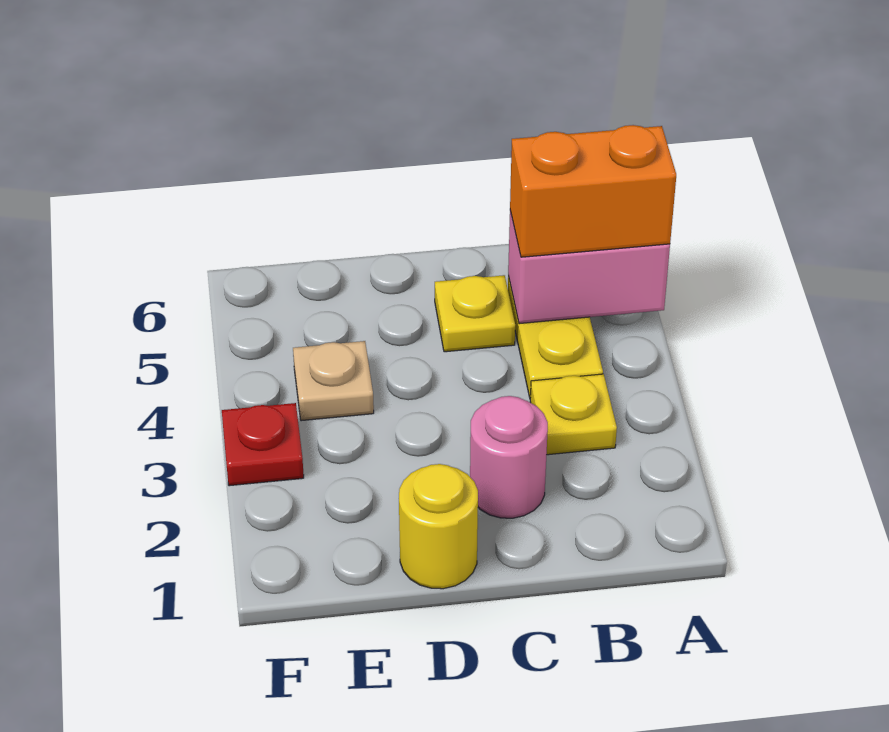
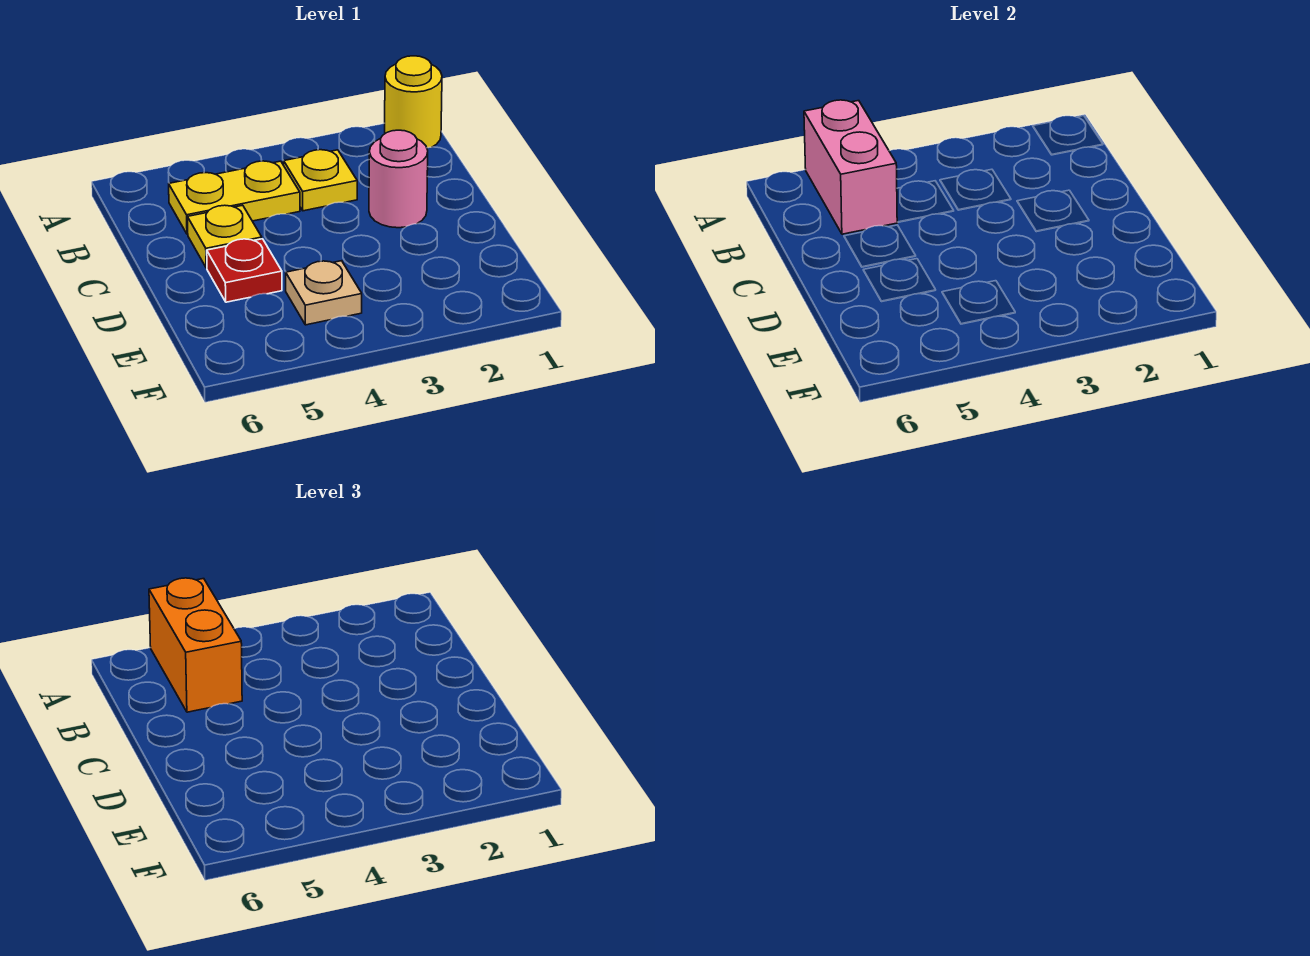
yellow 1x1 round brick [399,464,478,589] -> yellow 1x1 round brick moved to [385,56,442,148]
red 1x1 plate [222,403,304,486] -> red 1x1 plate moved to [207,239,282,302]

